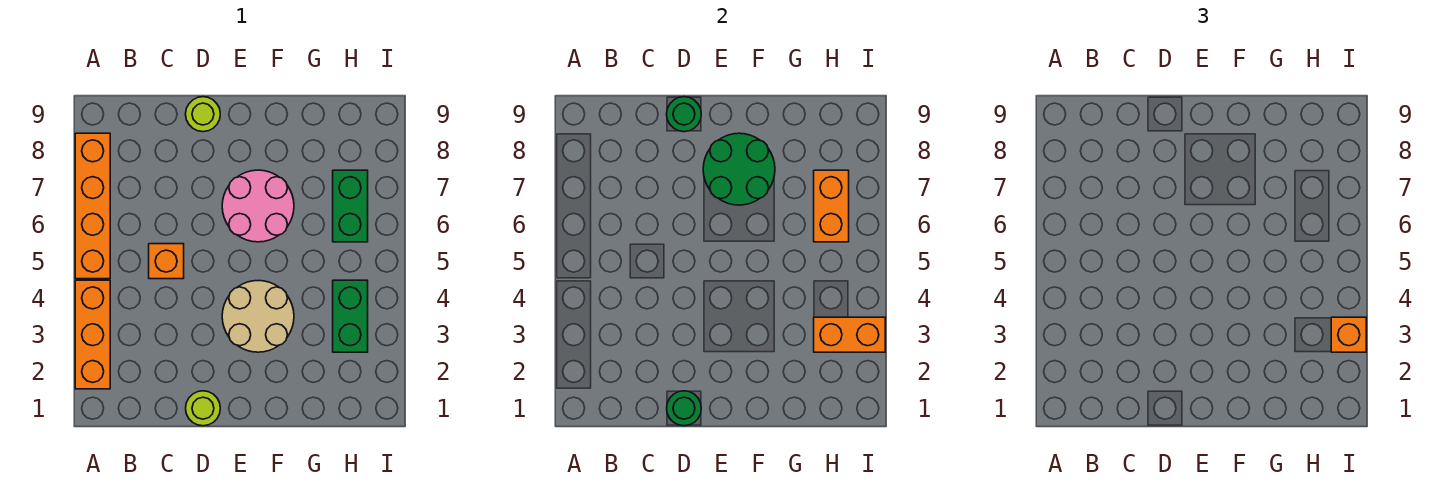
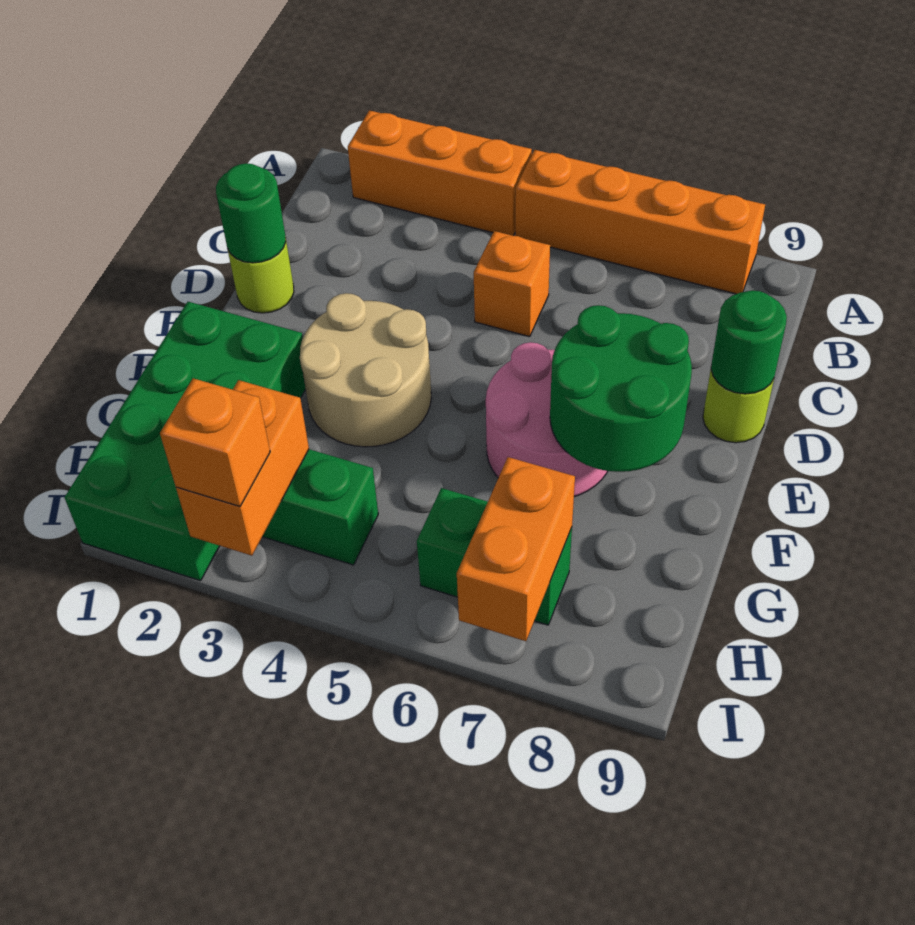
none -> green 2x4 brick [65,302,306,581]
orange 1x2 brick [814,170,849,242] -> orange 1x2 brick turned to [457,457,575,641]

